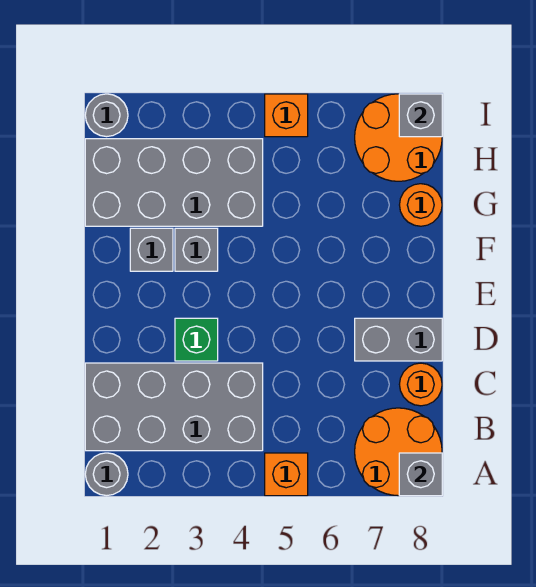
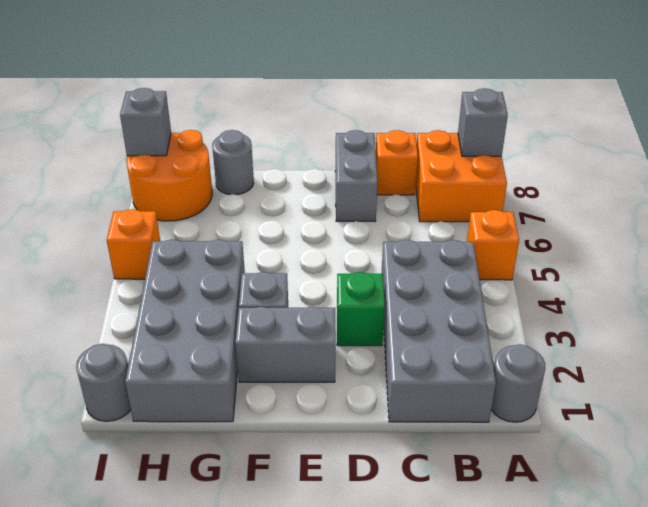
orange 2x2 round brick [355,408,442,496] -> orange 2x2 brick [416,130,507,222]
orange 1x1 round brick [399,363,442,406] -> orange 1x1 brick [376,130,418,195]
grey 1x1 brick [130,228,173,271] -> grey 1x2 brick [235,307,336,382]
orange 1x1 round brick [400,184,442,226] -> grey 1x1 round brick [212,130,254,195]

